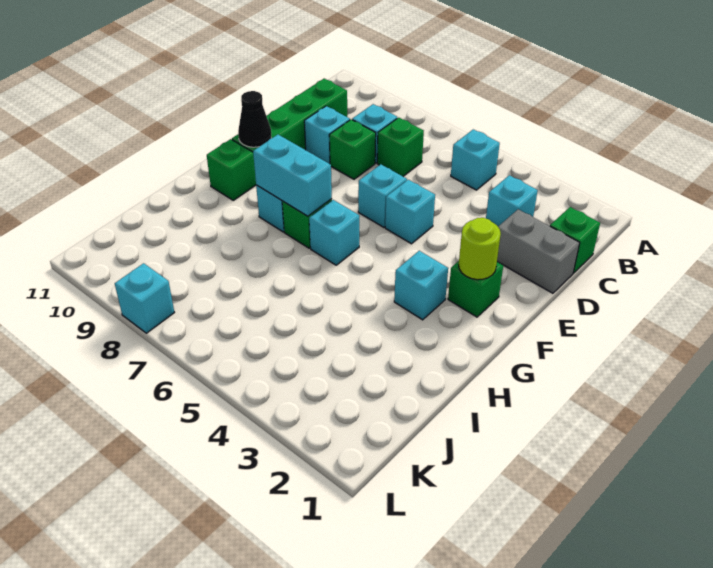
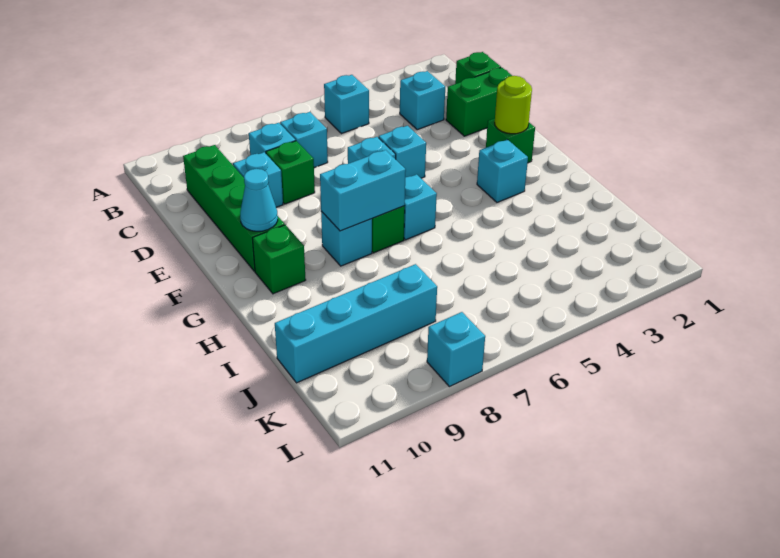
green 1x1 brick [377,118,424,176] -> cyan 1x1 brick [280,112,328,168]
grey 1x2 brick [497,209,580,293] -> green 1x2 brick [446,68,512,136]
black 1x1 cone [238,91,271,147] -> cyan 1x1 cone [240,169,278,231]
none -> cyan 1x4 brick [275,264,437,383]

